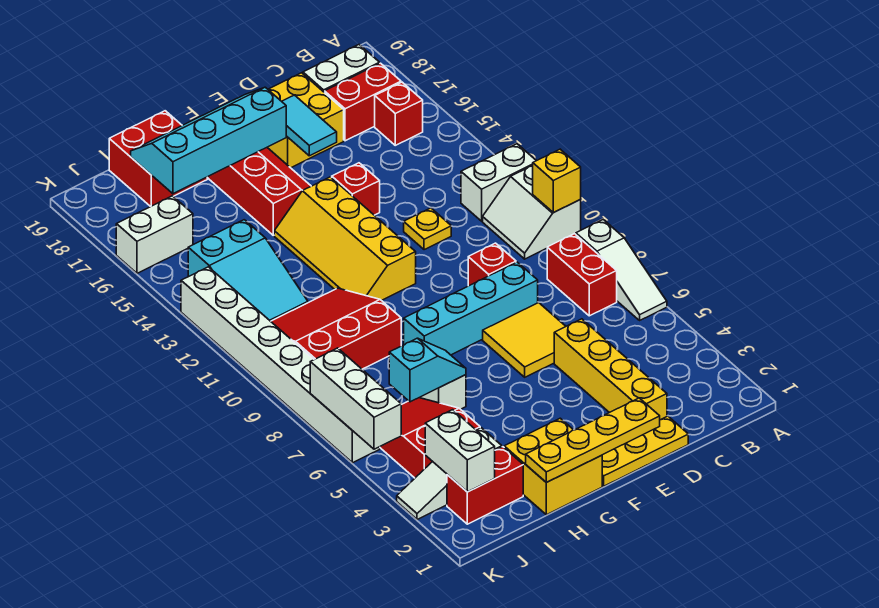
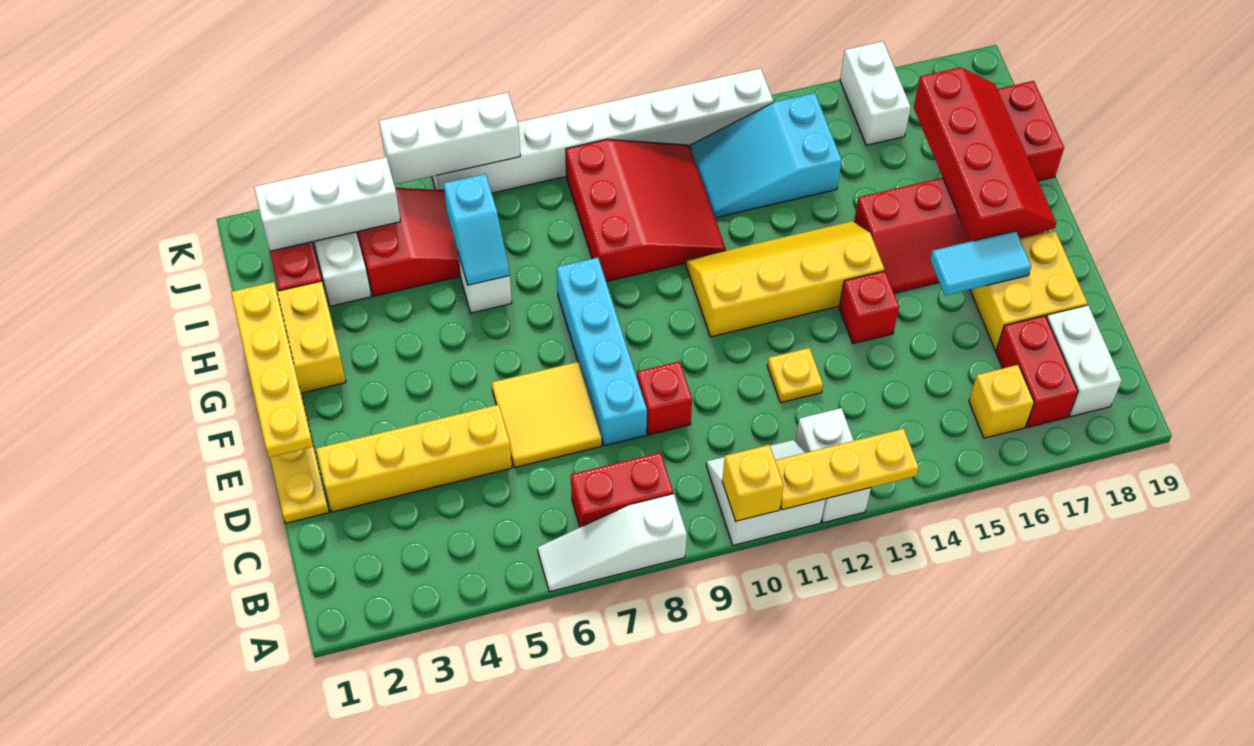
none -> yellow 1x3 plate [775,429,919,510]
red 1x1 brick [375,82,423,145] -> yellow 1x1 brick [969,365,1034,438]
cyan 2x4 slope [131,87,286,194] -> red 2x4 slope [914,67,1056,242]
white 1x2 brick [425,410,495,492] -> white 1x3 brick [254,157,401,251]

